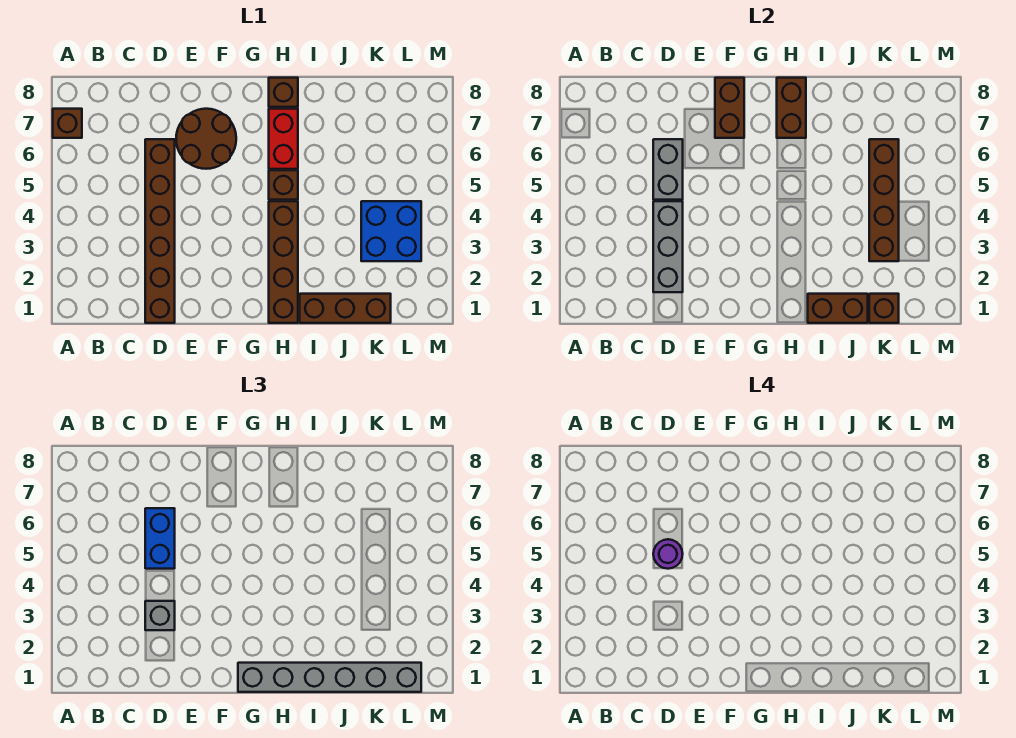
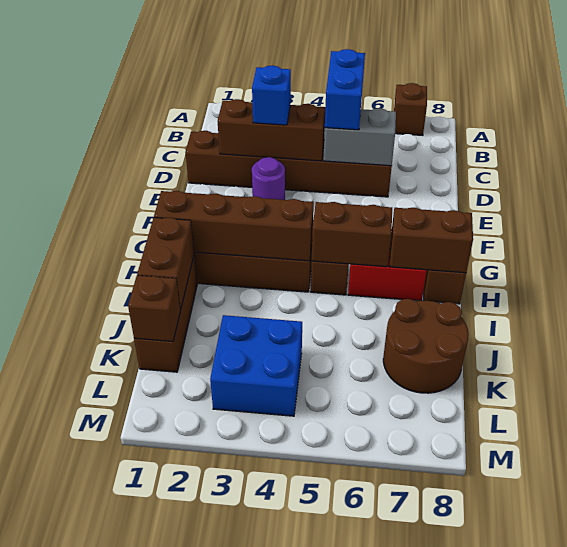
grey 1x3 brick [653,201,683,292] -> brown 1x3 brick [218,99,325,161]
grey 1x1 brick [145,601,175,630] -> blue 1x1 brick [252,65,291,125]
blue 1x2 brick [145,508,175,569] -> blue 1x2 brick turned to [325,49,365,130]
purple 1x1 round brick [653,539,683,569] -> purple 1x1 round brick moved to [252,157,285,200]
brown 2x2 round brick [176,109,236,169] -> brown 2x2 round brick moved to [383,299,469,393]
brown 1x2 brick [715,78,744,138] -> brown 1x2 brick moved to [312,202,392,267]
grey 1x6 brick [238,663,421,692] -> none
brown 1x4 brick [869,139,899,261] -> brown 1x4 brick moved to [154,191,314,261]

